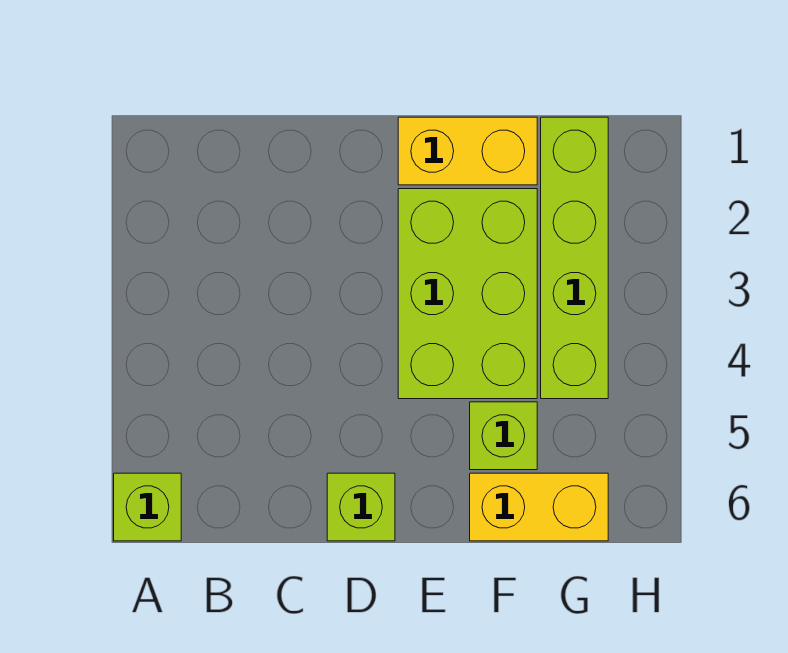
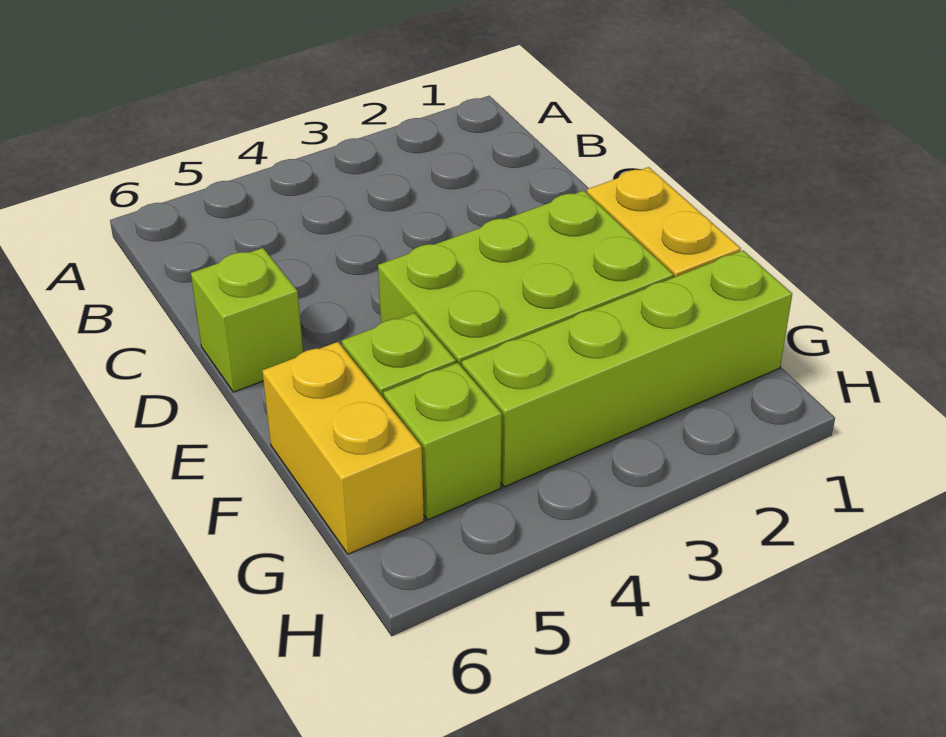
lime 1x1 brick [114,473,181,541] -> lime 1x1 brick moved to [383,363,502,520]

